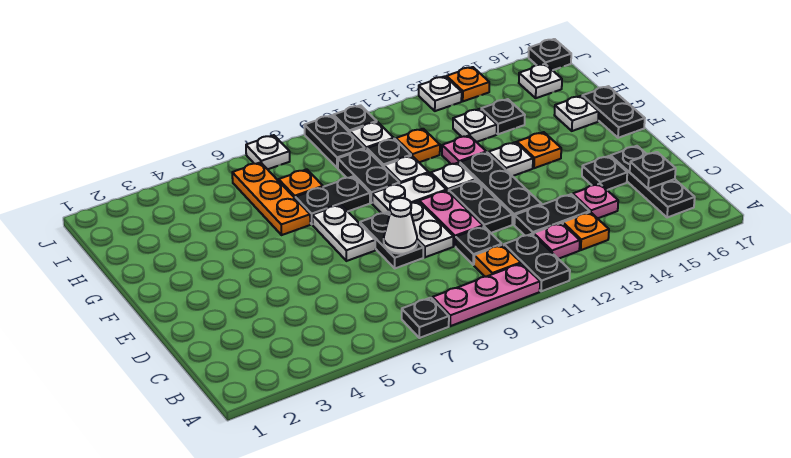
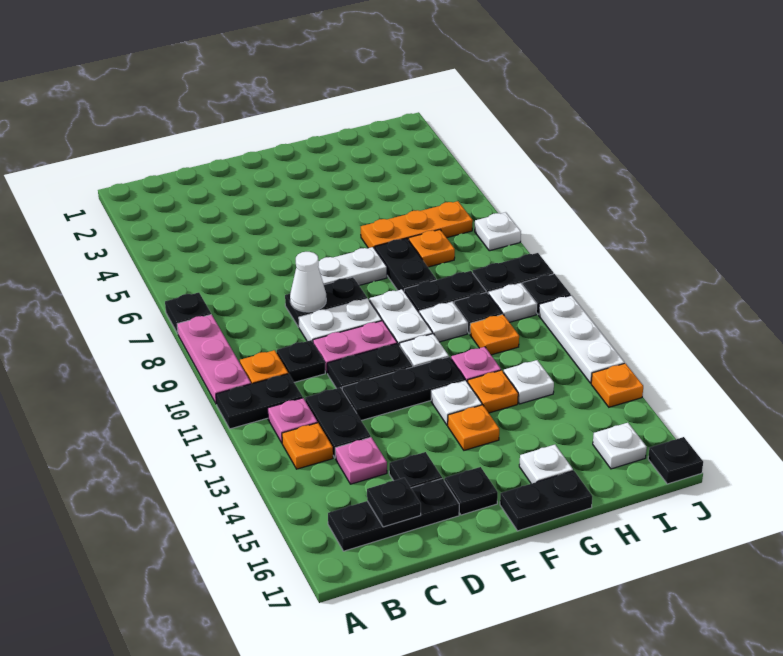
none -> orange 1x1 plate [468,370,518,413]
black 1x1 plate [481,99,525,134] -> black 1x1 plate moved to [444,467,498,515]
white 1x1 plate [419,77,462,111] -> white 1x3 plate [539,295,625,383]

